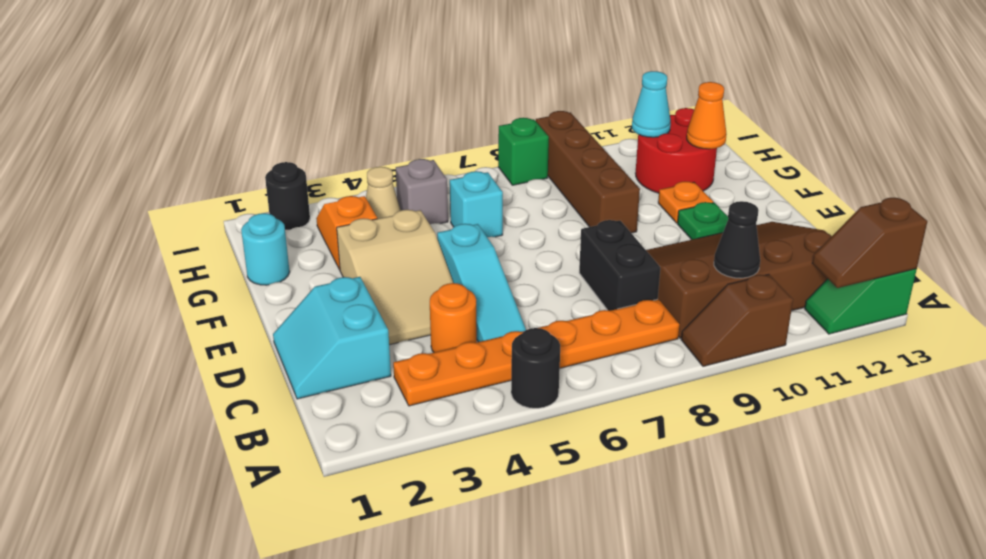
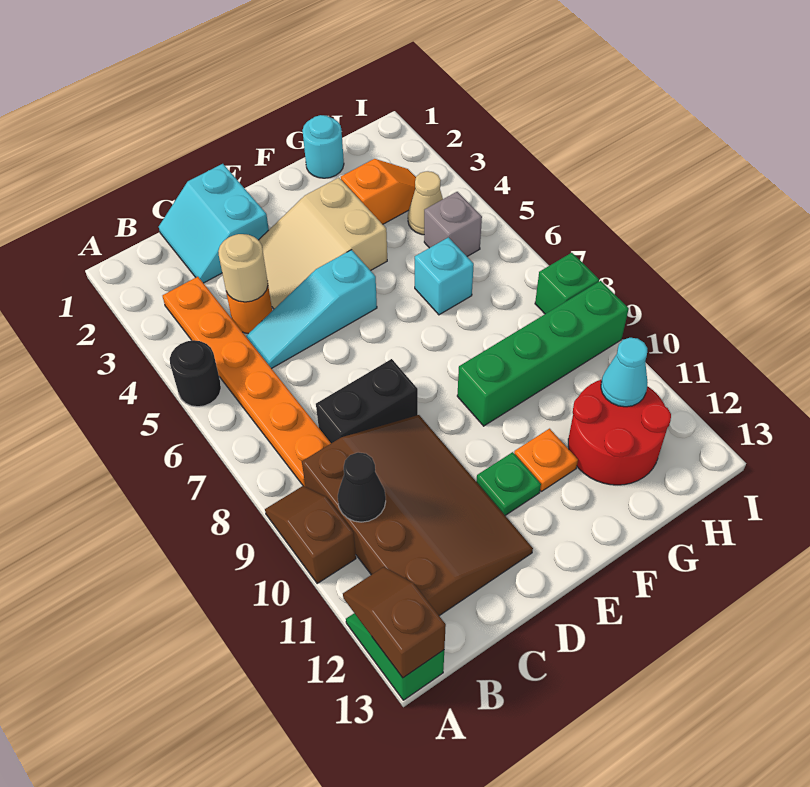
cyan 2x2 slope [273,277,391,399] -> cyan 2x2 slope turned to [159,164,269,283]
none -> tan 1x1 round brick [218,234,268,302]
brown 1x4 brick [536,111,640,233] -> green 1x4 brick [457,281,629,426]
orange 1x1 cone [687,82,727,149] -> none
black 1x1 round brick [265,162,310,230] -> none

